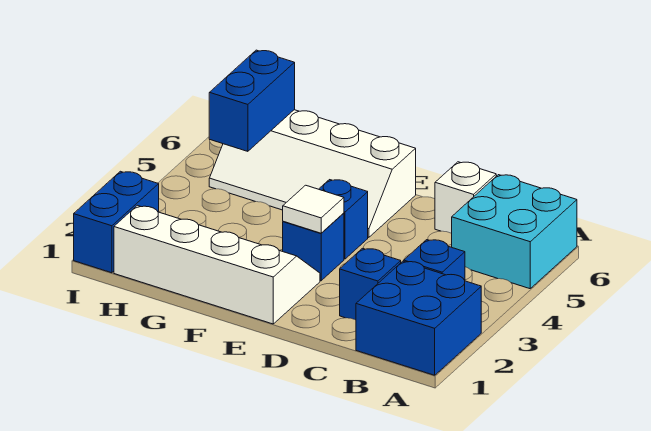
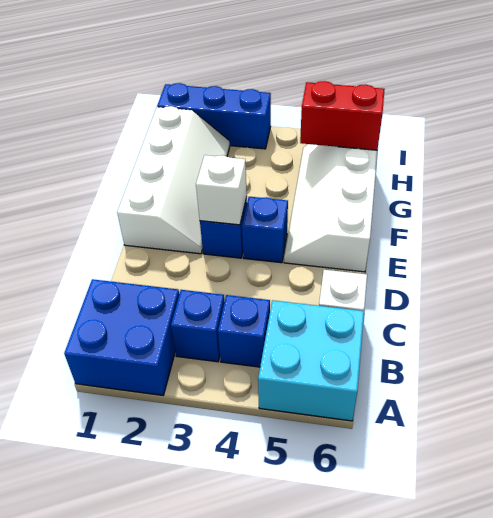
blue 1x1 brick [340,248,401,320] -> blue 1x1 brick moved to [218,295,270,367]
white 1x1 tile [283,185,344,233] -> white 1x1 brick [196,155,247,225]
blue 1x2 brick [209,50,295,151] -> red 1x2 brick [300,81,385,150]
blue 1x2 brick [74,171,159,273] -> blue 1x3 brick [157,83,271,149]

